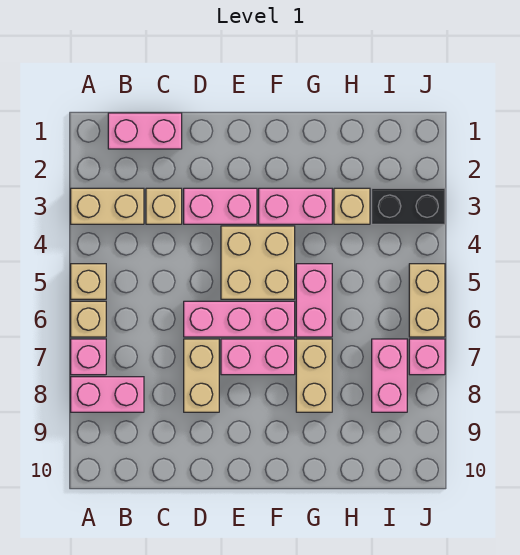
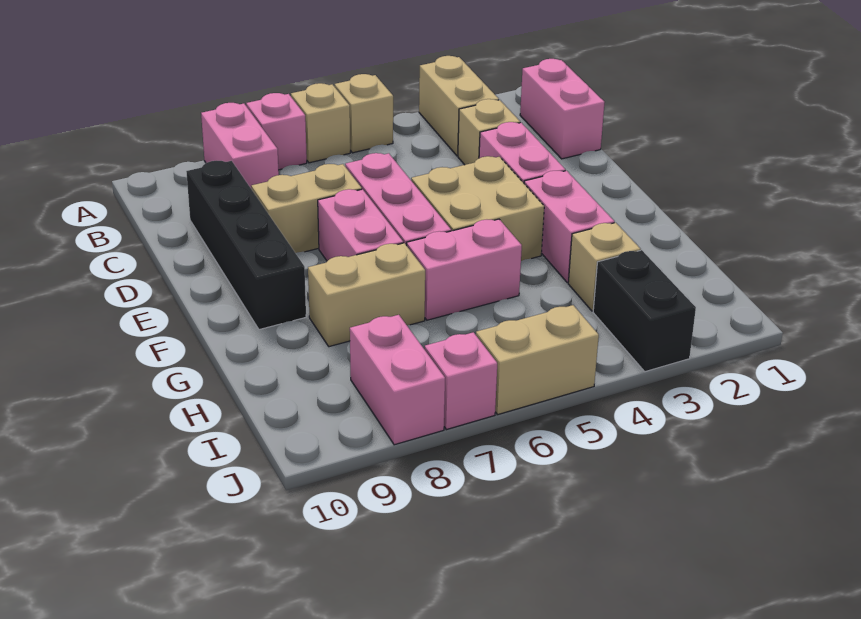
none -> black 1x4 brick [186,161,306,330]
pink 1x2 brick [372,339,407,412] -> pink 1x2 brick turned to [350,315,445,445]

